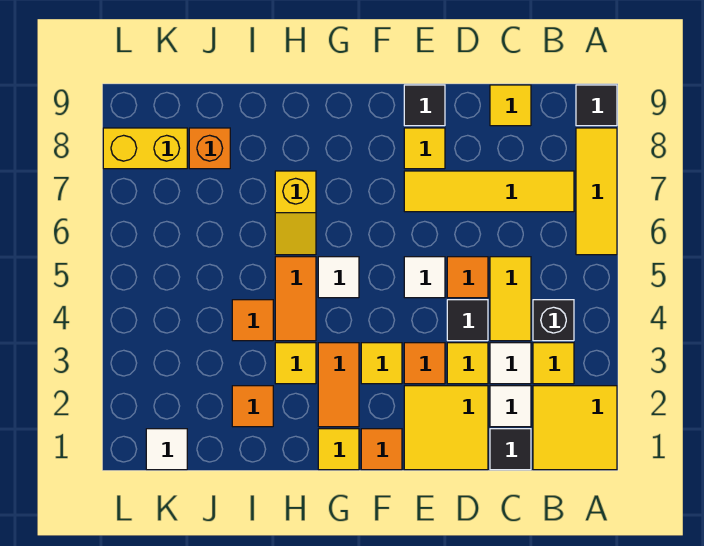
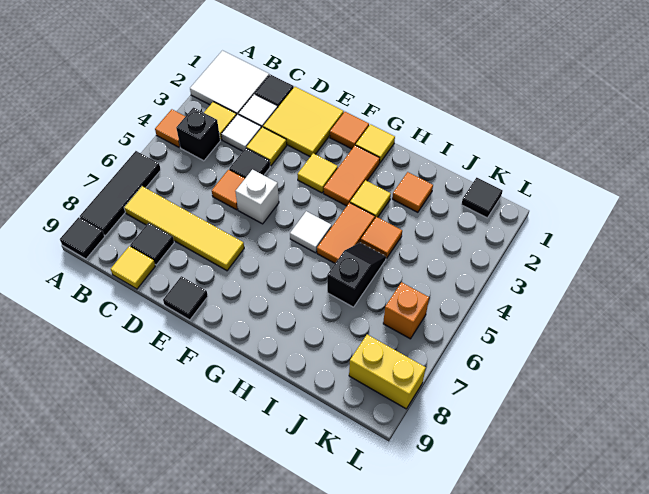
yellow 2x2 tile [533,386,617,470] -> white 2x2 tile [190,51,269,115]
yellow 1x3 tile [576,128,617,255] -> black 1x3 tile [80,151,161,236]
yellow 1x2 tile [490,257,531,341] -> none
none -> black 1x1 tile [130,223,174,265]
orange 1x1 tile [404,343,445,384] -> orange 1x1 tile moved to [155,109,185,147]
white 1x1 tile [404,257,445,298] -> white 1x1 brick [235,170,279,224]
yellow 1x1 tile [404,128,445,169] -> none
yellow 1x2 slope [275,171,316,255] -> none
none -> black 1x2 slope [327,243,386,307]
orange 1x1 brick [189,128,230,169] -> orange 1x1 brick moved to [383,282,429,339]
white 1x1 tile [146,429,187,470] -> black 1x1 tile [461,178,503,218]

